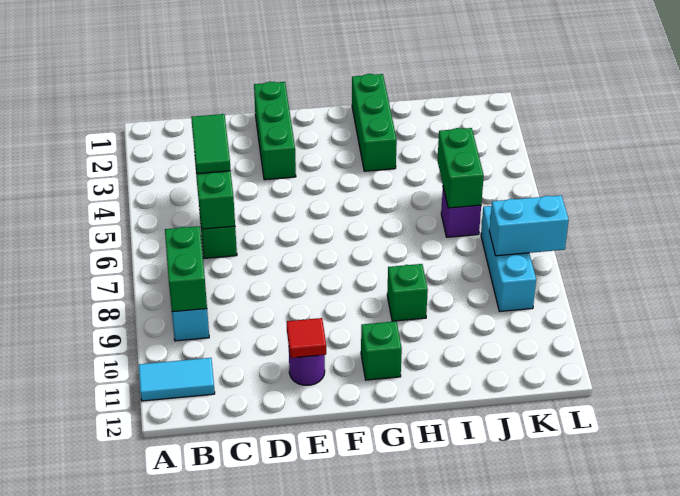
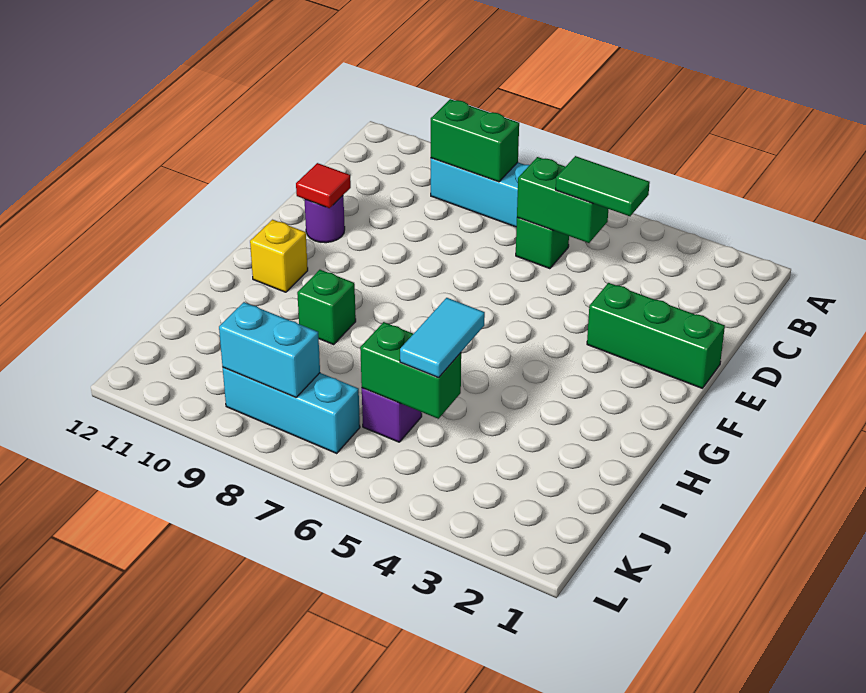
cyan 1x2 tile [139,358,215,401] -> cyan 1x2 tile moved to [400,298,485,378]
green 1x1 brick [361,321,402,380] -> yellow 1x1 brick [250,220,308,292]
green 1x3 brick [352,74,397,171] -> none
cyan 1x2 brick [489,195,569,256] -> cyan 1x2 brick turned to [219,302,320,398]

